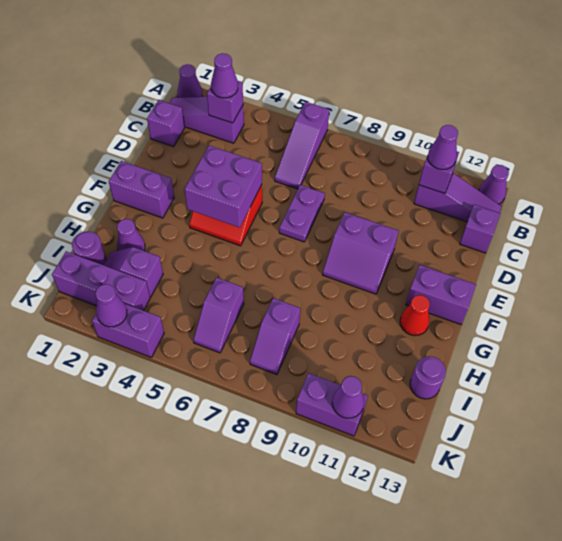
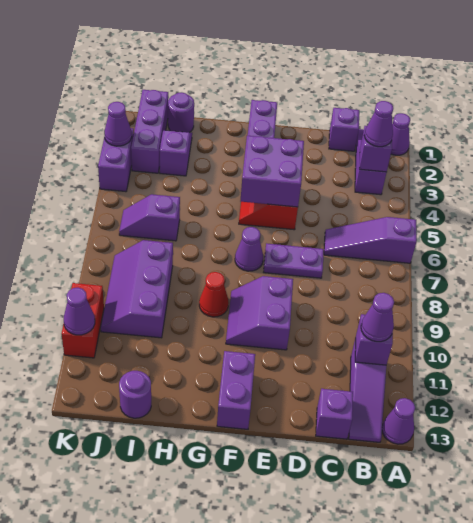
red 1x1 cone [400,295,430,336] -> red 1x1 cone moved to [199,272,229,317]
purple 1x1 cone [117,219,145,251] -> purple 1x1 cone moved to [235,227,263,271]
purple 1x2 slope [250,298,300,375] -> purple 2x3 slope [101,240,173,338]
purple 1x2 brick [296,373,368,436] -> red 1x2 brick [61,283,104,358]

